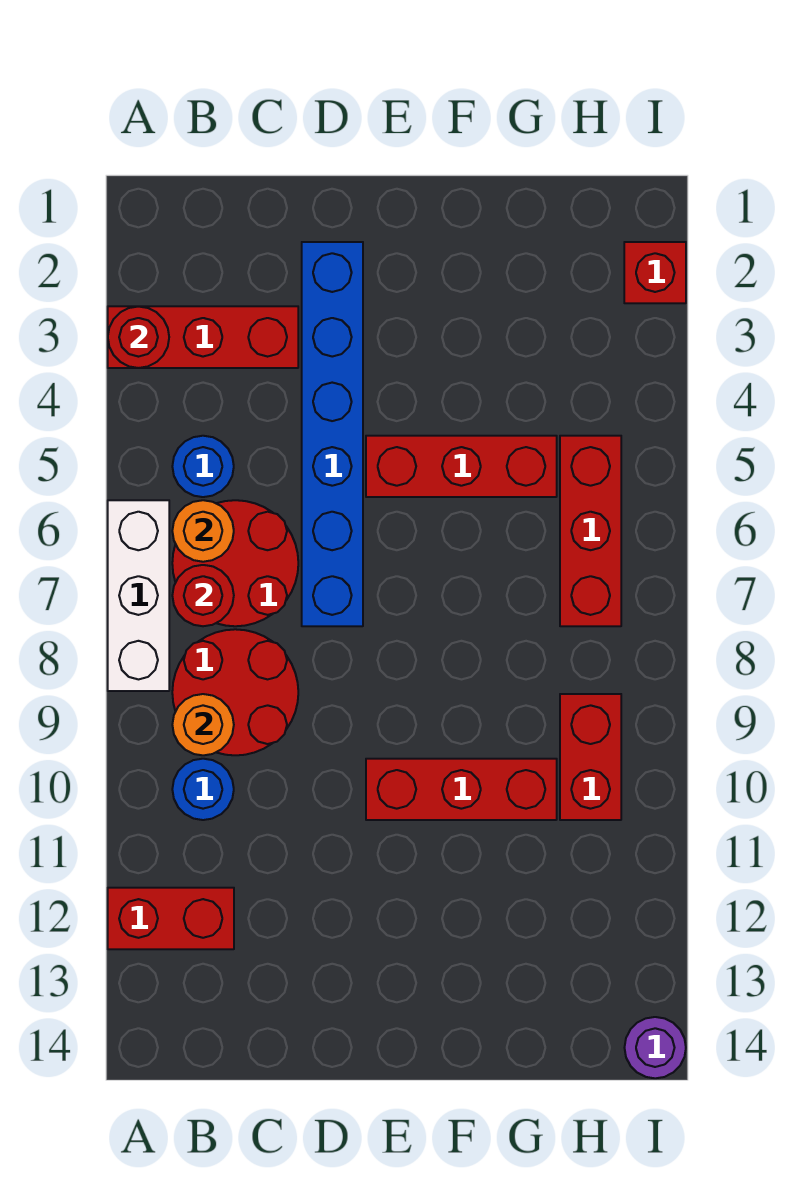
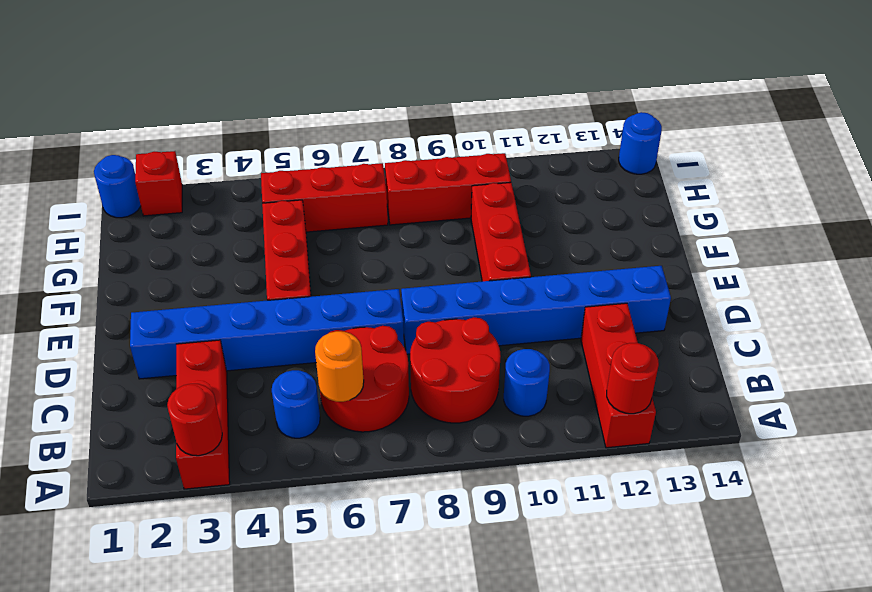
white 1x3 brick [108,500,169,691] -> none
red 1x2 brick [108,888,234,949] -> red 1x3 brick [581,303,656,448]
red 1x1 round brick [172,565,234,626] -> red 1x1 round brick moved to [607,343,659,414]
orange 1x1 round brick [172,694,234,755] -> none
none -> blue 1x6 brick [401,266,671,354]
red 1x2 brick [560,694,621,820] -> red 1x3 brick [385,153,511,225]
none -> blue 1x1 round brick [94,155,141,218]
purple 1x1 round brick [624,1017,686,1078] -> blue 1x1 round brick [619,112,662,174]

